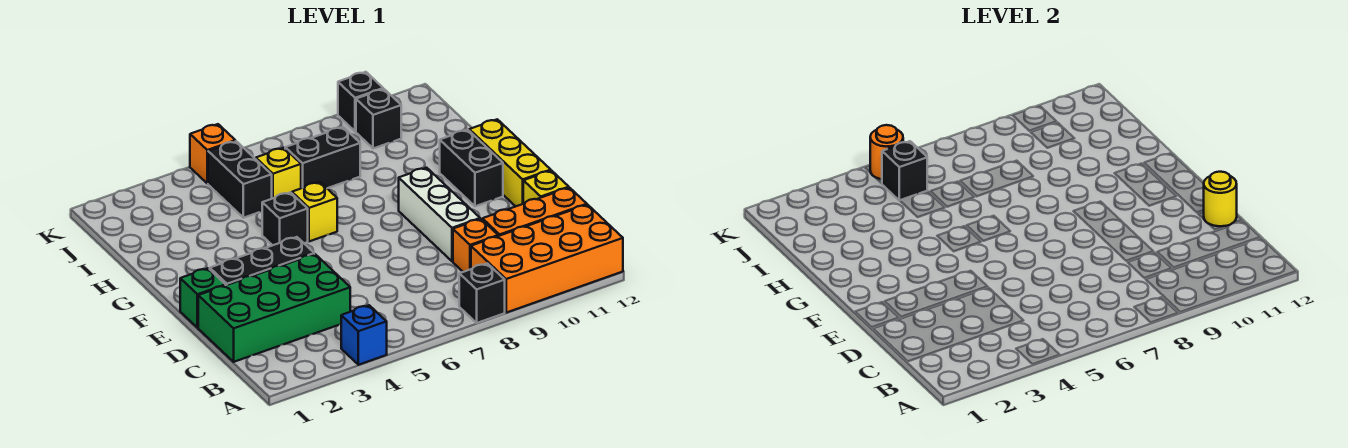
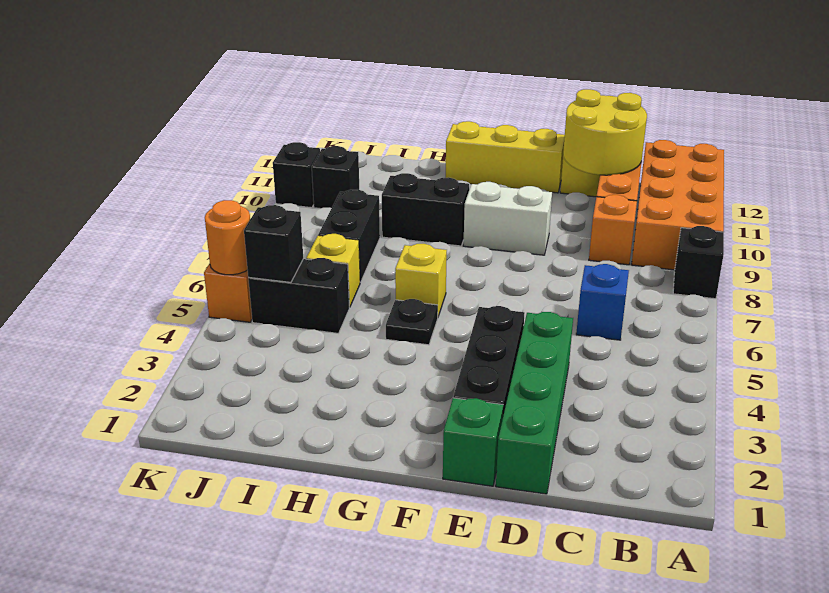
blue 1x1 brick [341,305,387,365] -> blue 1x1 brick moved to [576,264,629,340]
green 2x4 brick [198,254,350,362] -> green 1x4 brick [496,312,573,494]
white 1x3 brick [399,168,480,261] -> white 1x2 brick [463,182,552,255]
yellow 1x1 round brick [1204,172,1237,226] -> yellow 2x2 round brick [563,89,647,175]
black 1x2 brick [440,130,503,206] -> black 1x2 brick moved to [382,173,469,246]
black 1x1 brick [262,192,308,245] -> black 1x1 plate [386,299,438,345]

